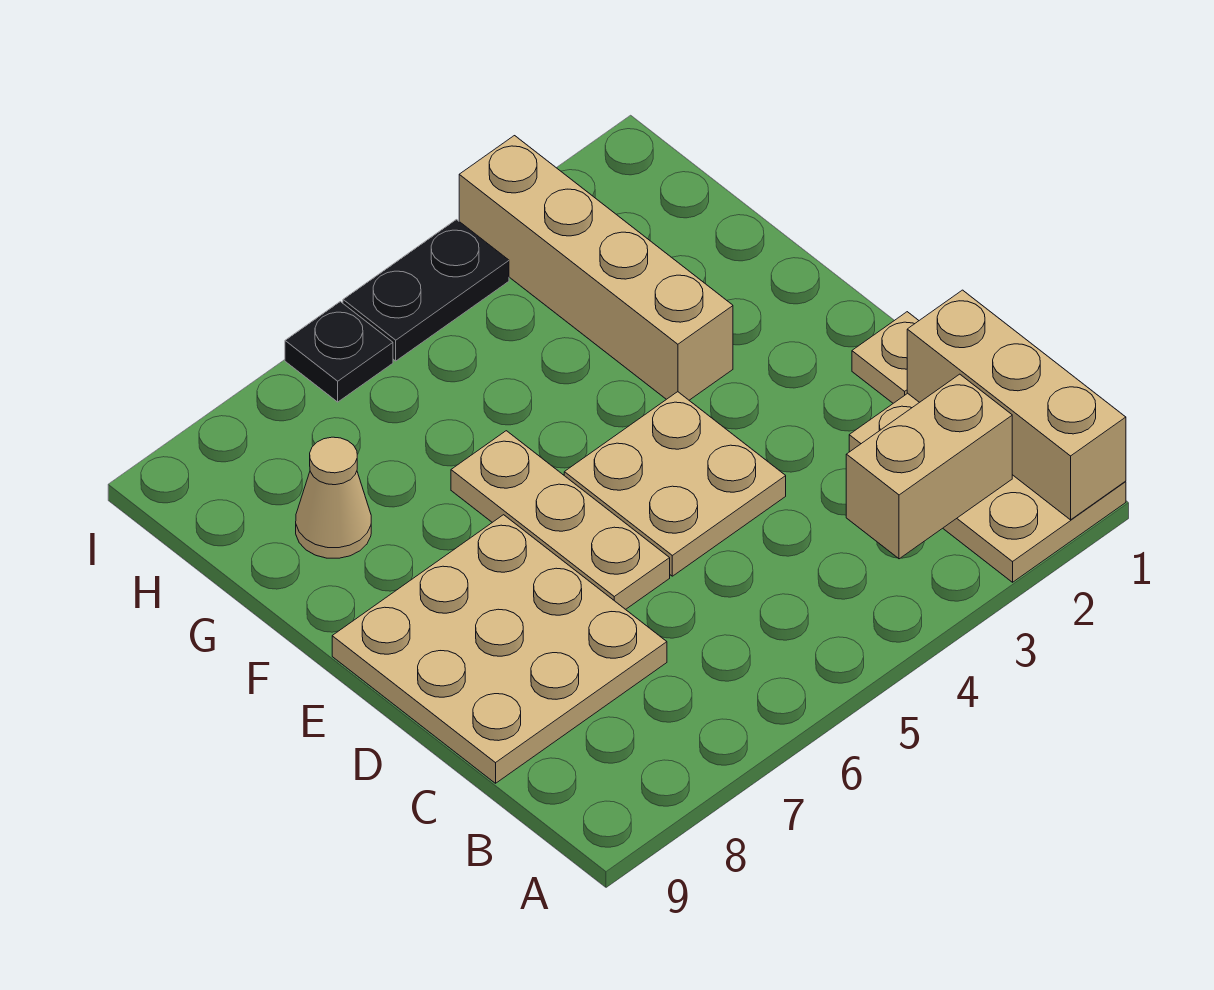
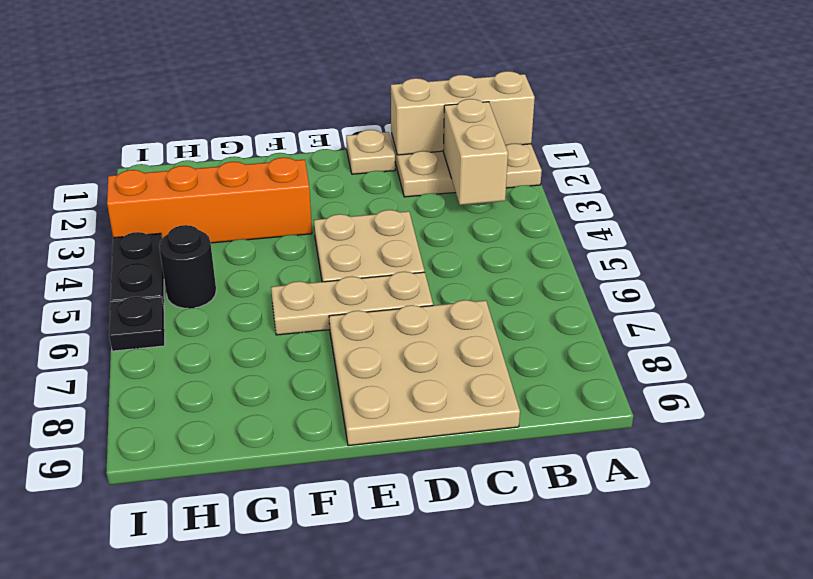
tan 1x4 brick [459,136,733,400] -> orange 1x4 brick [107,157,312,243]
tan 1x1 cone [296,437,371,558] -> none
none -> black 1x1 round brick [159,225,216,308]

